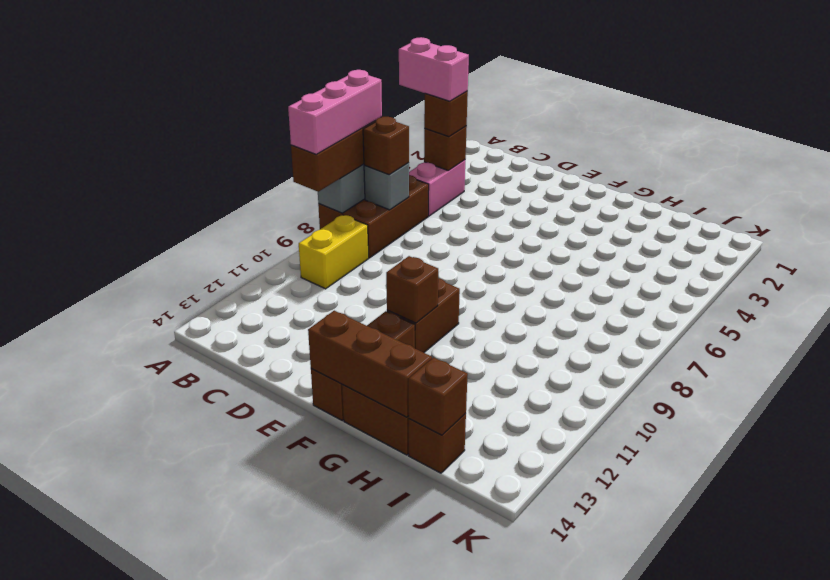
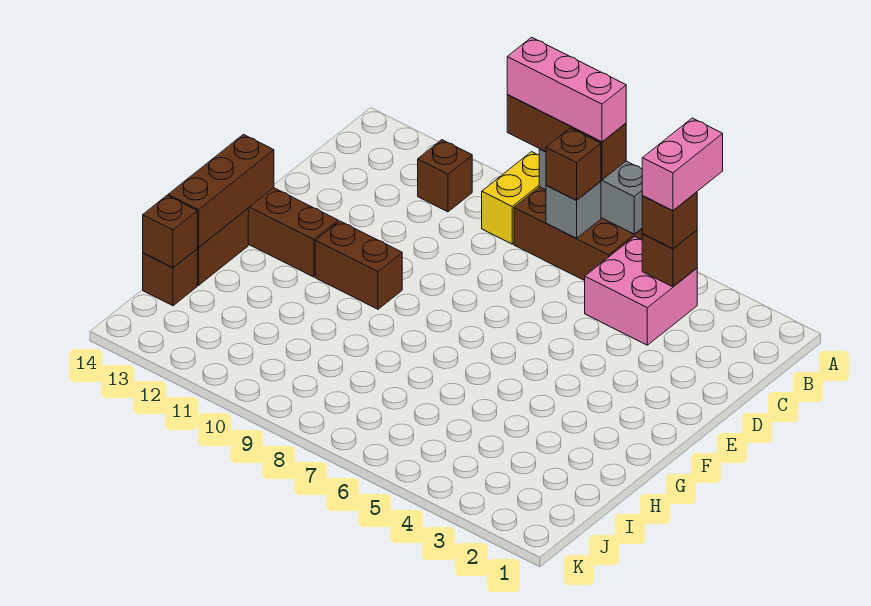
pink 1x2 brick [409,160,465,216] -> pink 2x2 brick [585,237,697,345]
yellow 1x2 brick [299,215,369,289] -> yellow 1x2 brick turned to [482,152,539,244]
brown 1x1 brick [386,256,438,323] -> brown 1x1 brick moved to [418,140,472,212]

